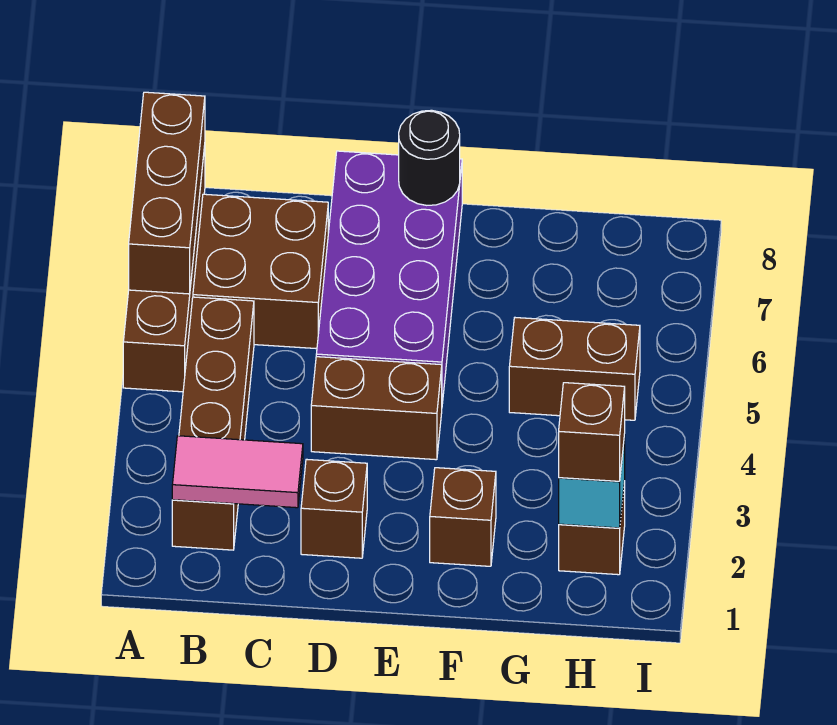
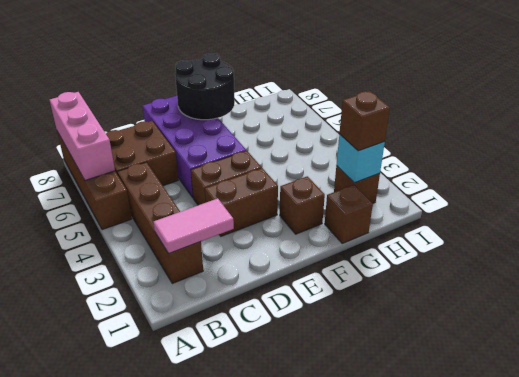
brown 1x3 brick [129,92,205,294] -> pink 1x3 brick [50,92,115,180]
brown 1x1 brick [301,459,367,558] -> brown 1x1 brick moved to [325,185,373,243]
black 1x1 round brick [399,110,460,205] -> black 2x2 round brick [175,53,235,120]
brown 1x2 brick [509,318,640,420] -> brown 1x2 brick moved to [205,168,278,236]

